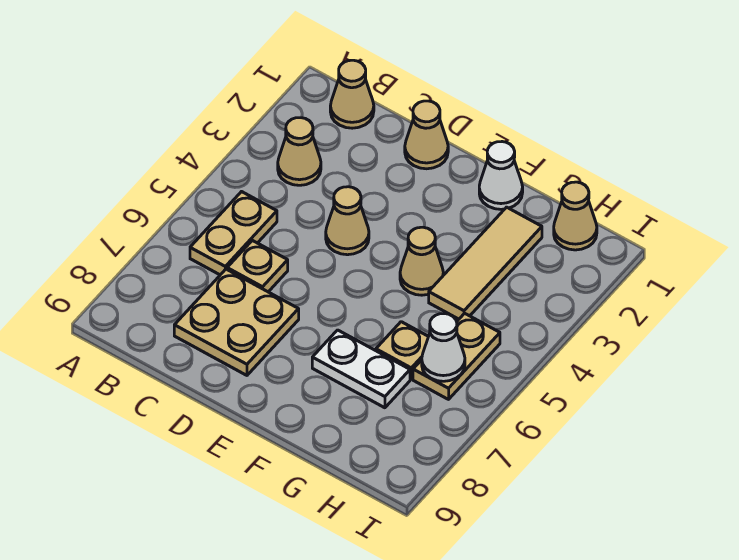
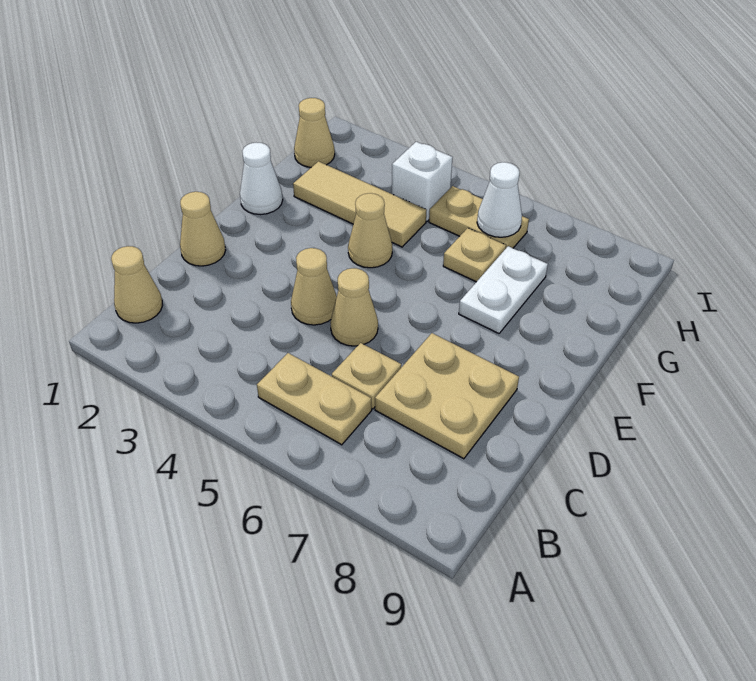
tan 1x1 cone [278,118,321,185] -> tan 1x1 cone moved to [330,268,378,346]
none -> white 1x1 brick [392,142,453,221]

